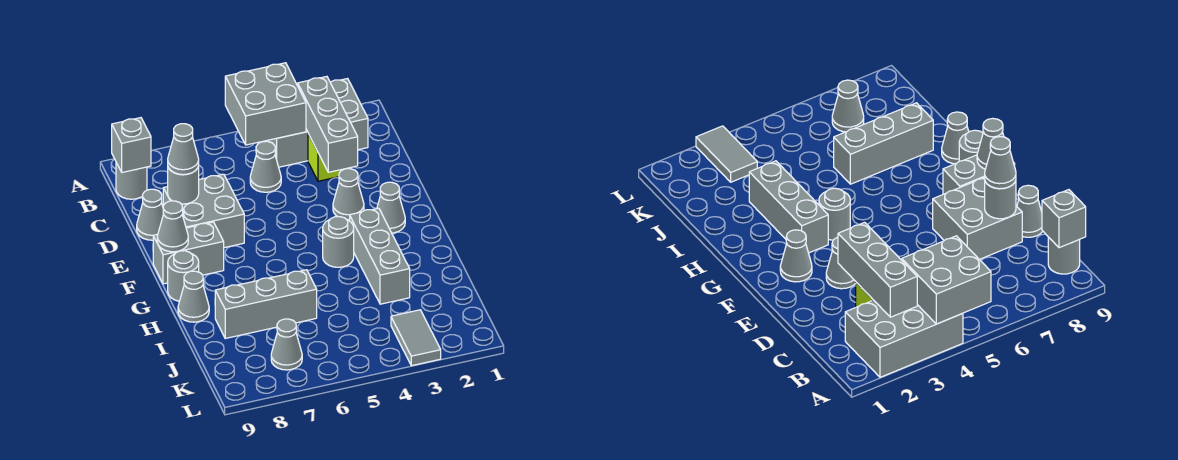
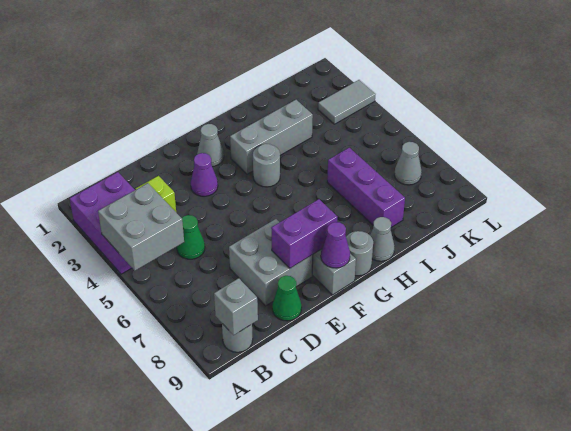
grey 2x3 brick [264,79,368,167] -> purple 2x3 brick [70,172,135,274]
grey 1x3 brick [298,76,358,172] -> none
grey 1x1 cone [250,141,281,192] -> green 1x1 cone [177,215,205,259]
grey 1x1 round brick [168,166,199,204] -> none
grey 1x1 cone [168,124,199,175] -> none
grey 1x1 cone [137,189,164,240] -> green 1x1 cone [272,276,302,321]
grey 1x1 cone [333,169,364,220] -> purple 1x1 cone [191,153,218,196]
none -> purple 1x2 brick [271,199,337,268]
grey 1x1 cone [157,201,188,252] -> purple 1x1 cone [321,222,350,268]
grey 1x3 brick [215,270,317,338] -> purple 1x3 brick [327,148,405,227]

